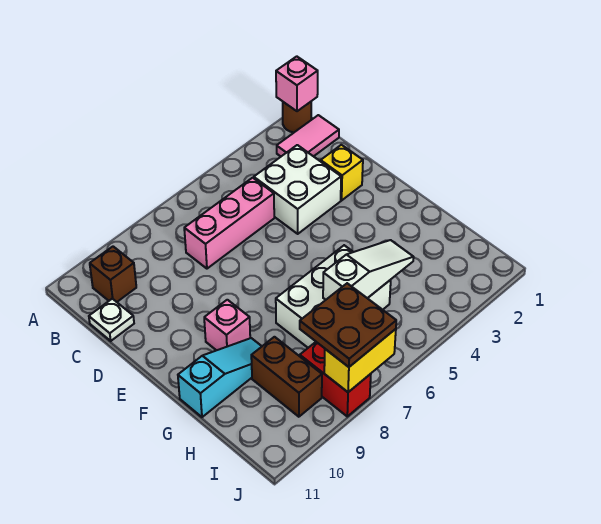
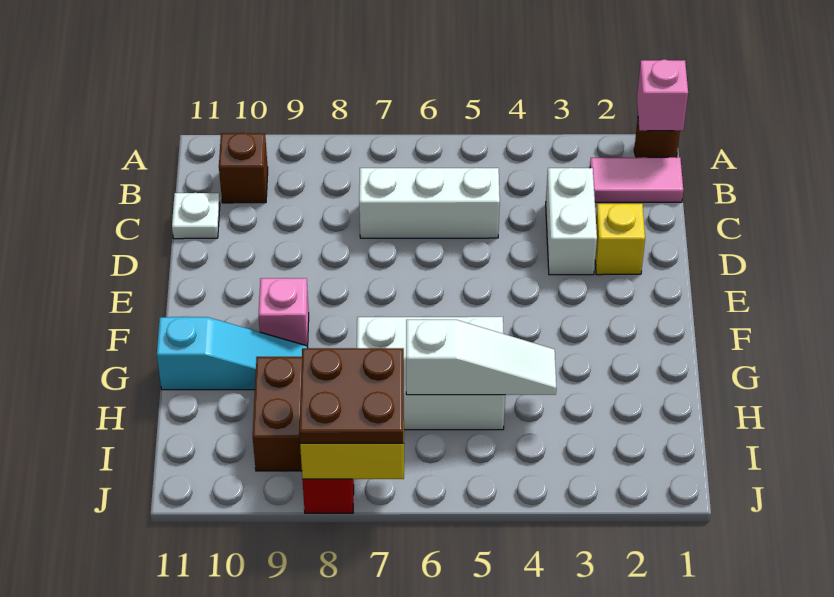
white 2x2 brick [254,145,341,234] -> white 1x2 brick [546,168,597,275]
pink 1x3 brick [184,178,274,269] -> white 1x3 brick [359,168,500,238]

